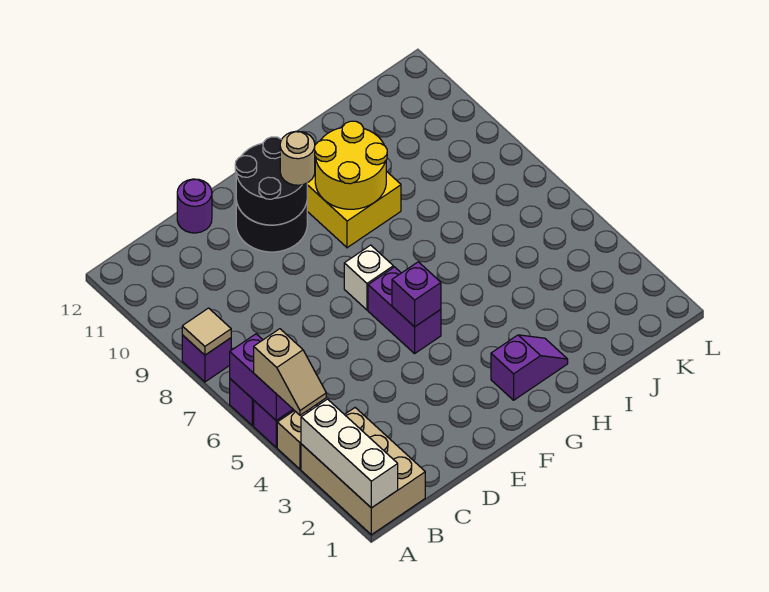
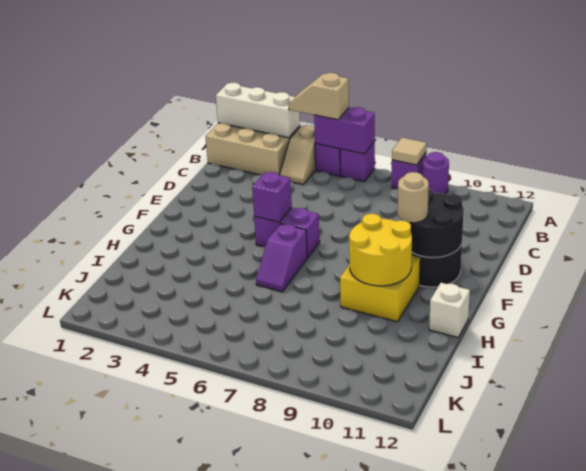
purple 1x1 round brick [177,179,212,233] -> purple 1x1 round brick moved to [422,152,449,194]
white 1x1 brick [344,245,393,310] -> white 1x1 brick moved to [429,283,470,337]
purple 1x2 slope [491,335,568,400] -> purple 1x2 slope moved to [256,224,307,292]

